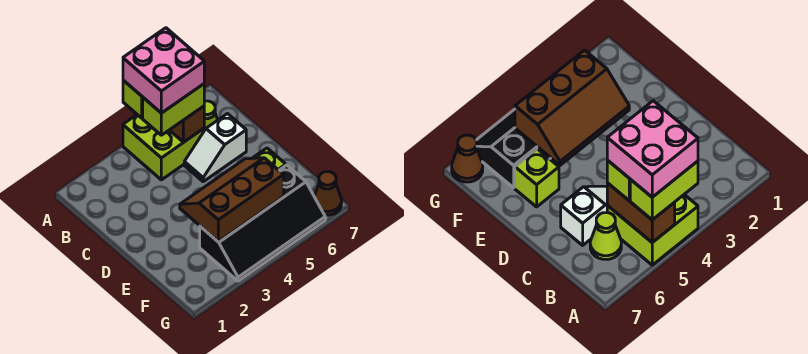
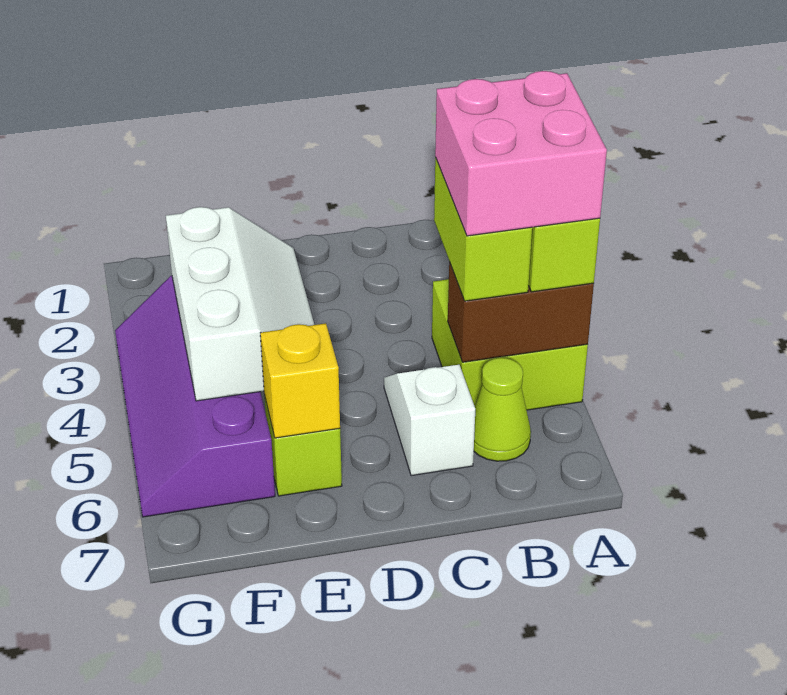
brown 2x3 slope [180,158,284,242] -> white 2x3 slope [166,207,314,401]
none -> yellow 1x1 brick [260,323,340,438]
black 2x4 slope [200,165,325,281] -> purple 2x4 slope [115,276,275,517]
brown 1x1 cone [314,172,342,215] -> none

